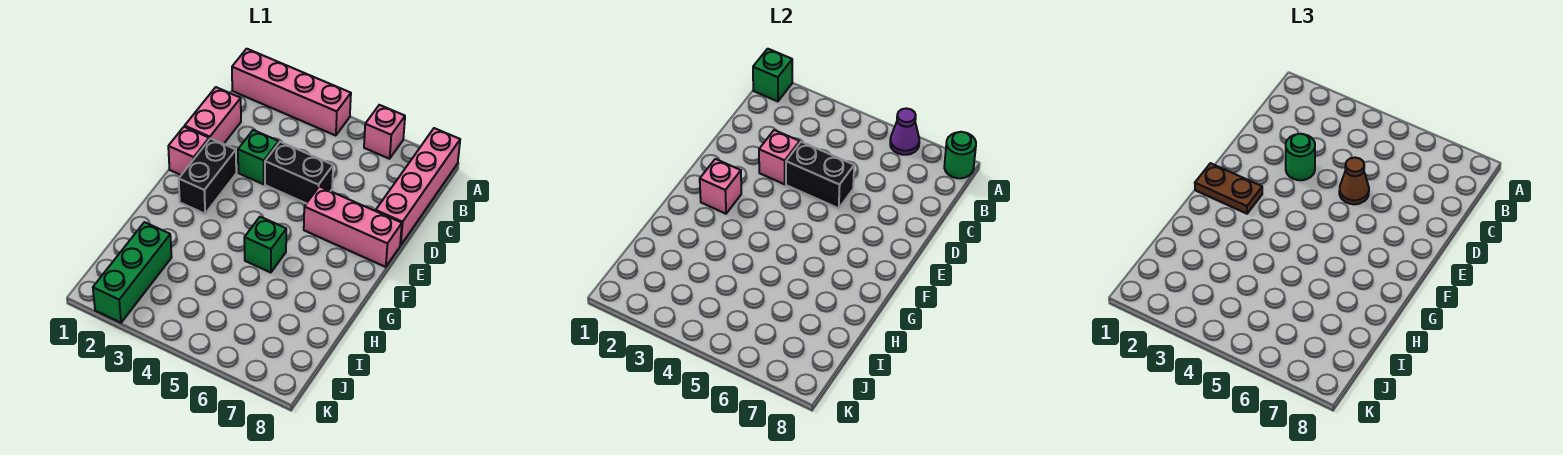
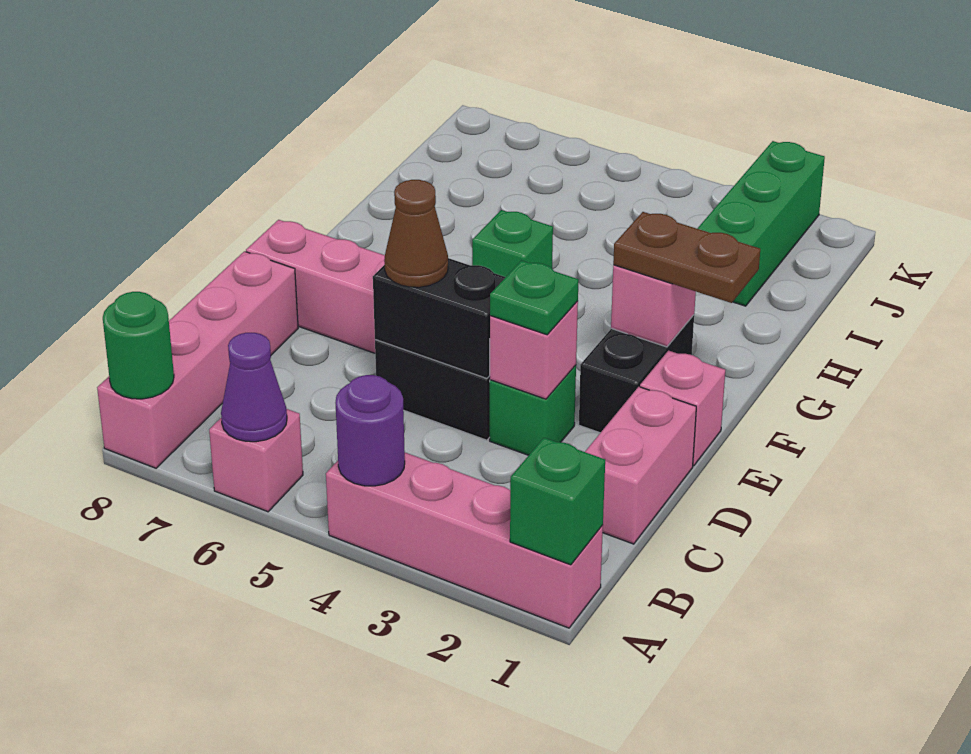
none -> purple 1x1 round brick [335,375,405,486]
green 1x1 round brick [1286,134,1315,180] -> green 1x1 plate [490,261,578,335]

